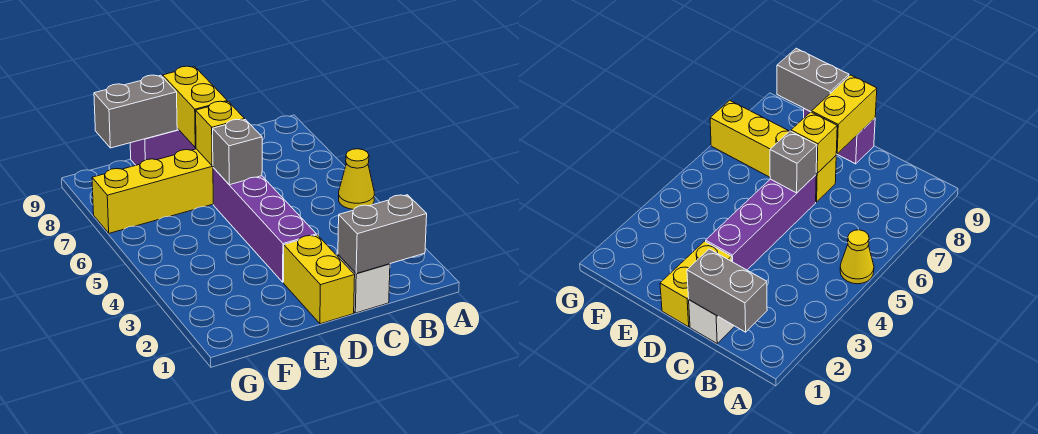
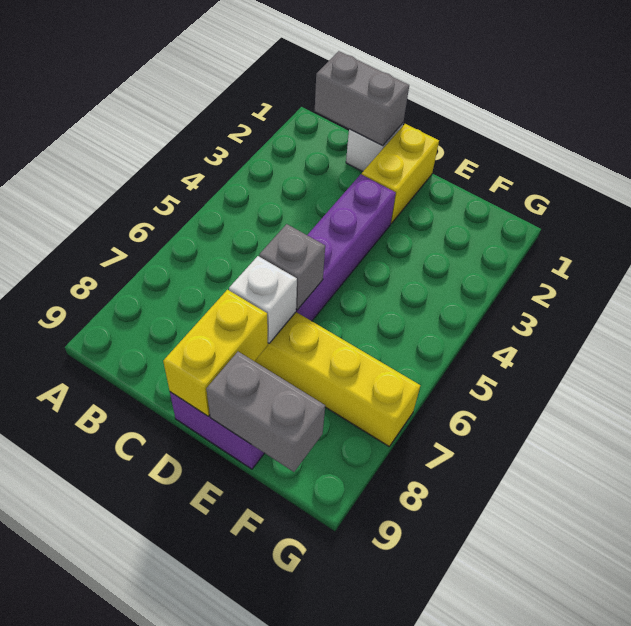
yellow 1x1 cone [339,149,374,210] -> none
yellow 1x1 brick [196,101,245,166] -> white 1x1 brick [229,256,297,343]

